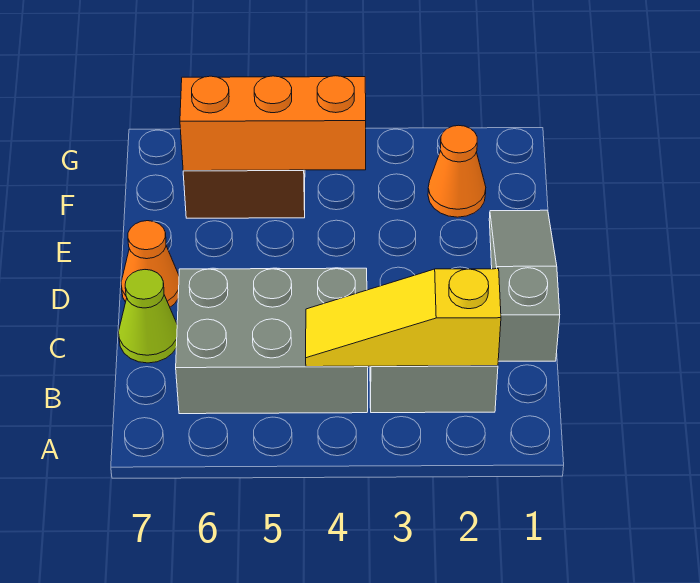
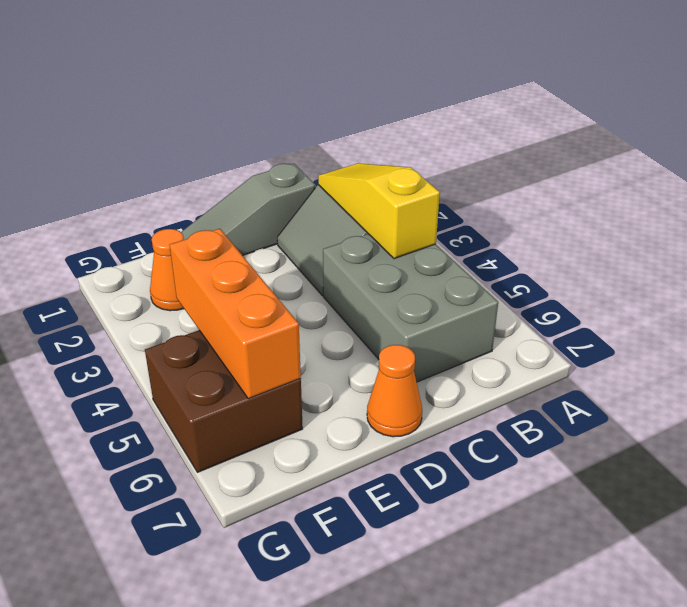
yellow 1x3 slope [306,269,501,367] -> yellow 1x3 slope turned to [318,163,440,259]
lime 1x1 cone [119,270,177,363] -> none

